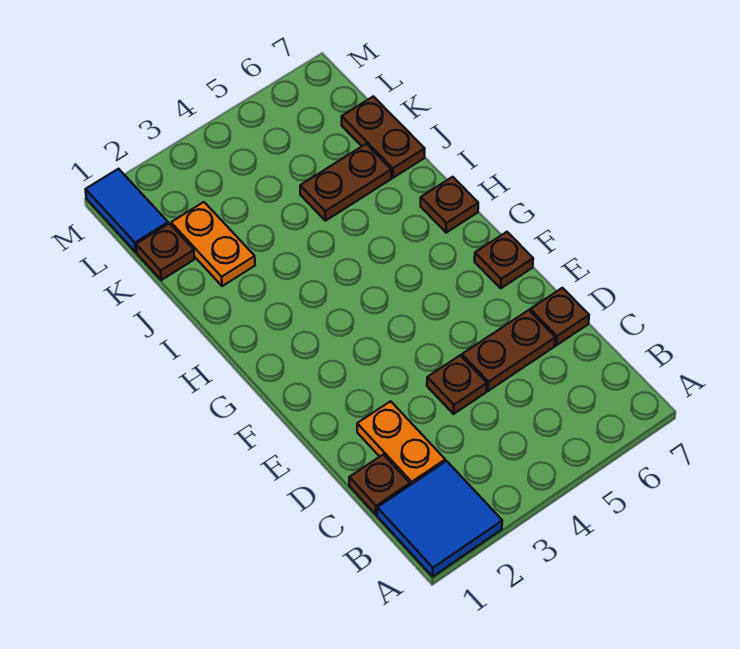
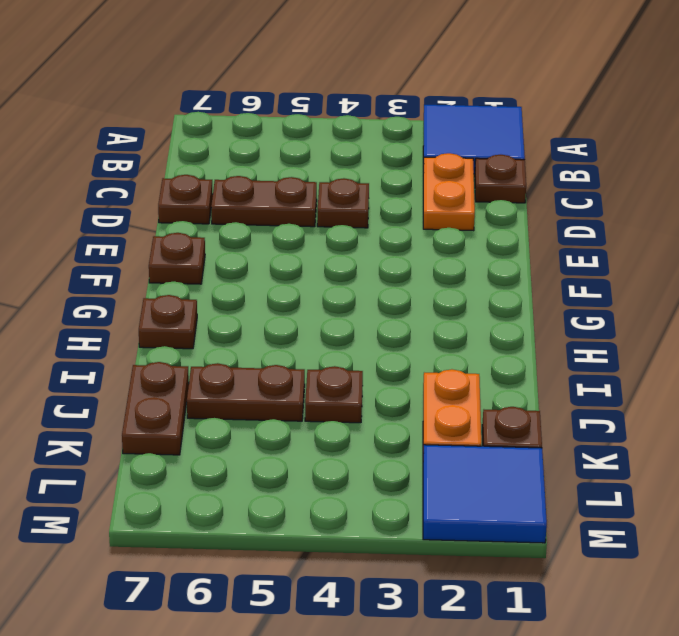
none -> brown 1x1 plate [305,366,363,423]
blue 1x2 tile [86,169,168,252] -> blue 2x2 tile [423,445,547,543]

